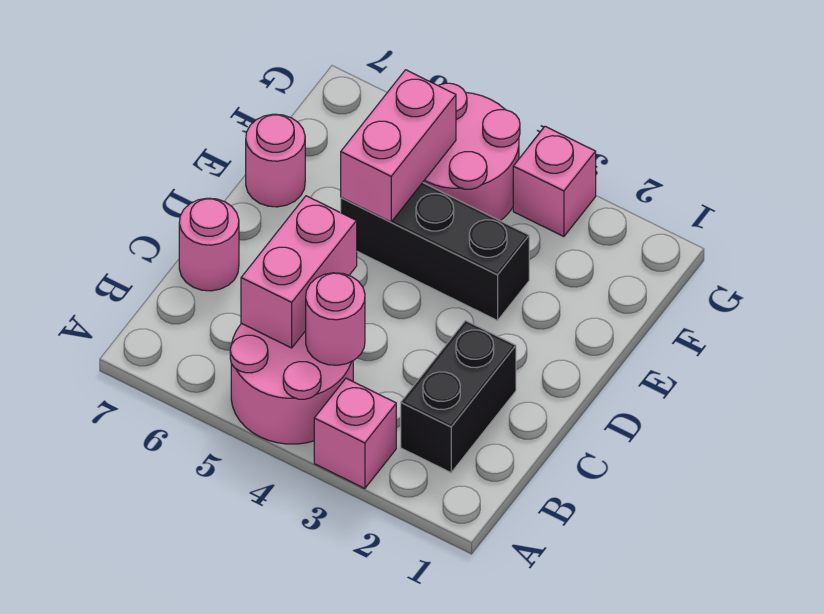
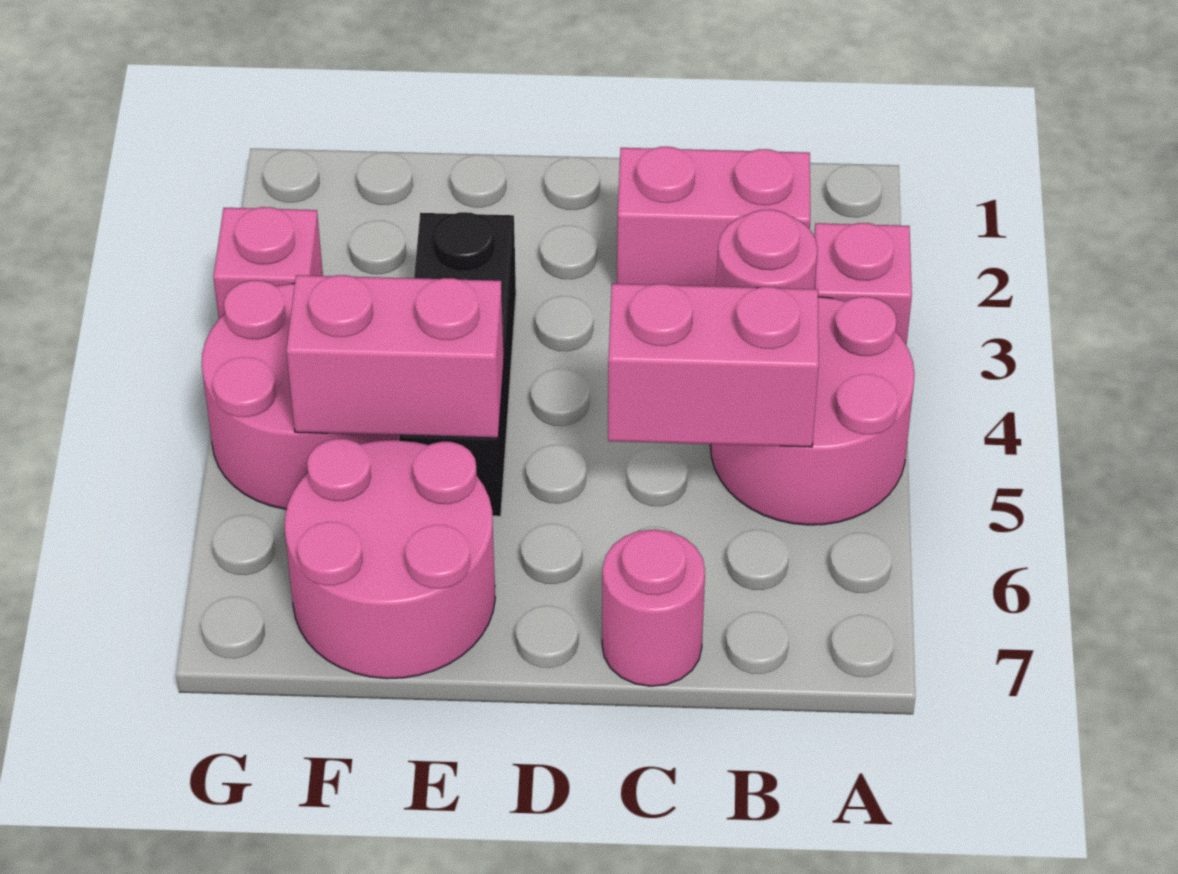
black 1x2 brick [401,321,516,473] -> pink 1x2 brick [617,147,810,286]
pink 1x1 round brick [246,114,305,207] -> pink 2x2 round brick [285,439,495,679]

